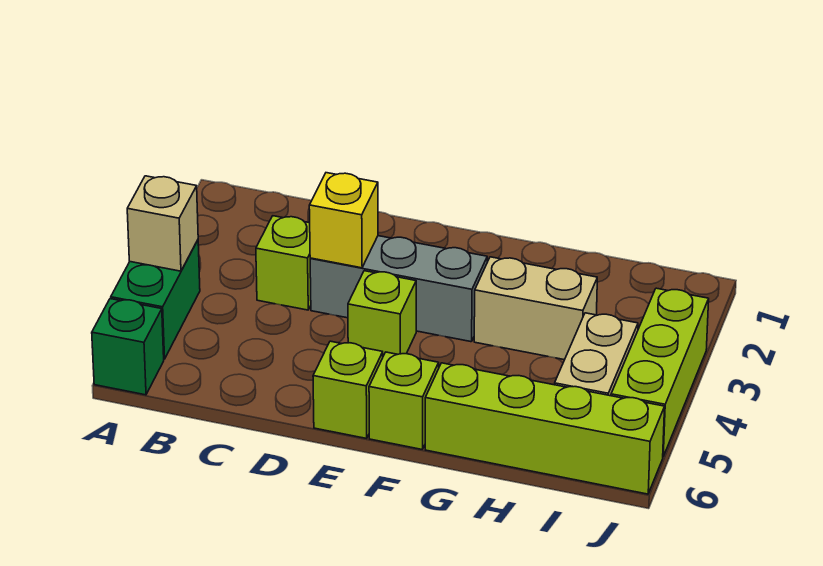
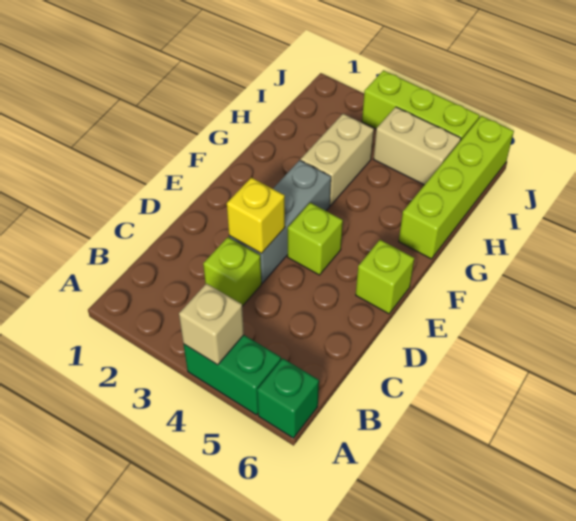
lime 1x1 brick [369,352,439,449] -> none

